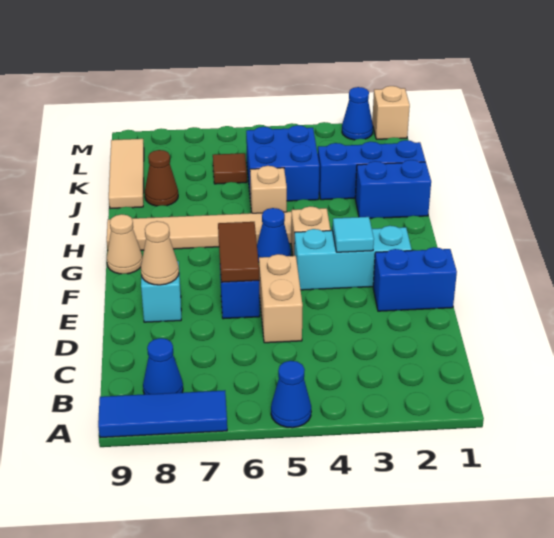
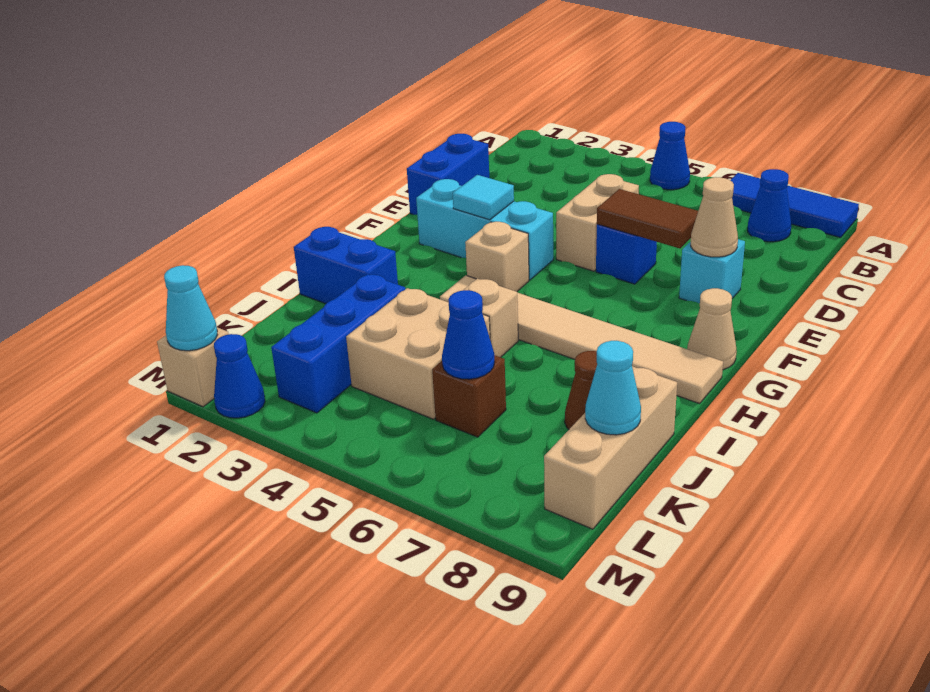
blue 1x2 brick [373,247,457,311] -> blue 1x2 brick turned to [407,134,489,215]
brown 1x2 tile [218,222,259,282] -> brown 1x2 tile turned to [597,189,698,248]
blue 1x1 cone [257,208,291,262] -> blue 1x1 cone moved to [442,290,495,379]
blue 1x3 brick [318,140,426,200] -> blue 1x3 brick turned to [271,274,405,413]
blue 2x2 brick [246,125,320,202] -> tan 2x2 brick [346,288,490,419]
tan 1x3 tile [109,139,144,208] -> tan 1x3 brick [544,366,677,529]
brown 1x1 tile [213,153,247,184] -> brown 1x1 brick [432,355,506,437]
none -> cyan 1x1 cone [585,341,641,435]
none -> cyan 1x1 cone [164,265,217,351]

